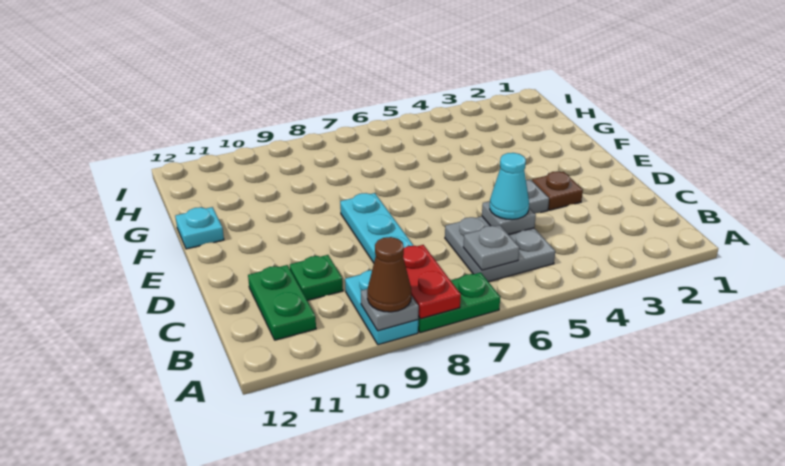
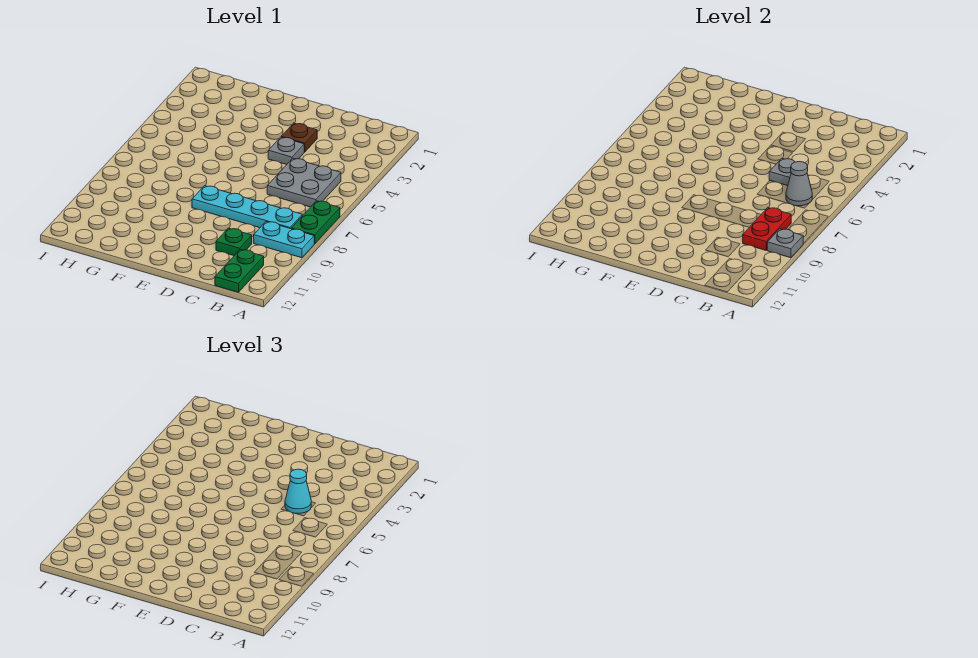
red 1x2 plate [403,245,461,319] -> red 1x2 plate turned to [743,208,791,250]
brown 1x1 cone [367,237,411,312] -> none
grey 1x1 plate [463,225,519,270] -> grey 1x1 cone [786,162,812,206]
green 1x2 plate [248,265,316,340] -> green 1x2 plate turned to [215,249,264,292]
cyan 1x1 plate [175,207,224,249] -> none

